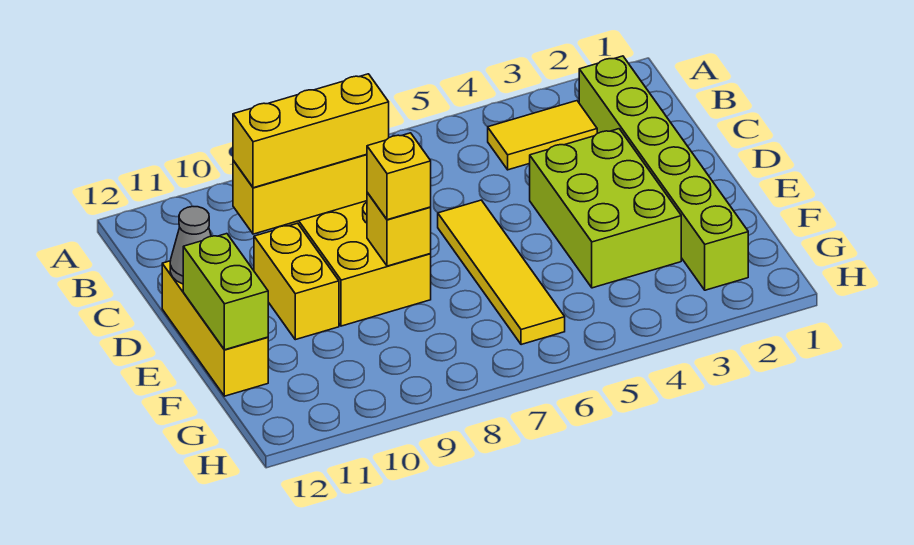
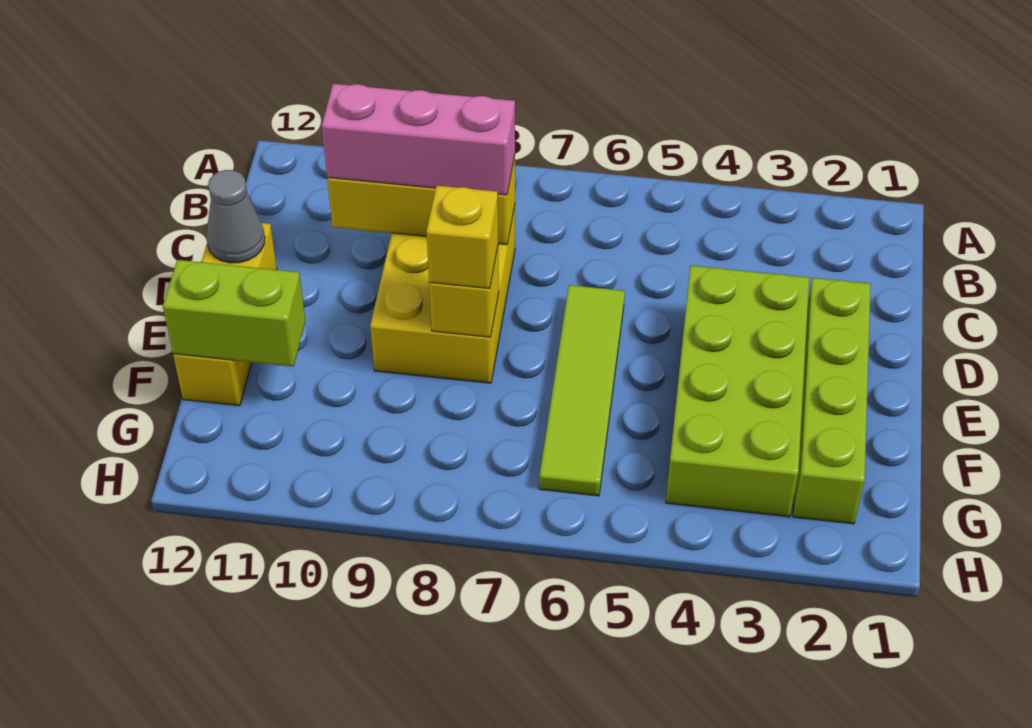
lime 1x6 brick [579,56,748,290] -> lime 1x4 brick [793,278,871,524]
yellow 1x2 tile [488,101,597,170] -> none
yellow 1x3 brick [233,74,389,188] -> pink 1x3 brick [322,84,515,195]
lime 2x3 brick [530,129,681,288] -> lime 2x4 brick [666,266,809,517]
yellow 1x4 tile [438,200,565,345] -> lime 1x4 tile [539,285,625,496]
yellow 1x2 brick [254,223,339,340] -> none
lime 1x2 brick [183,234,268,350] -> lime 1x2 brick turned to [163,260,306,367]

